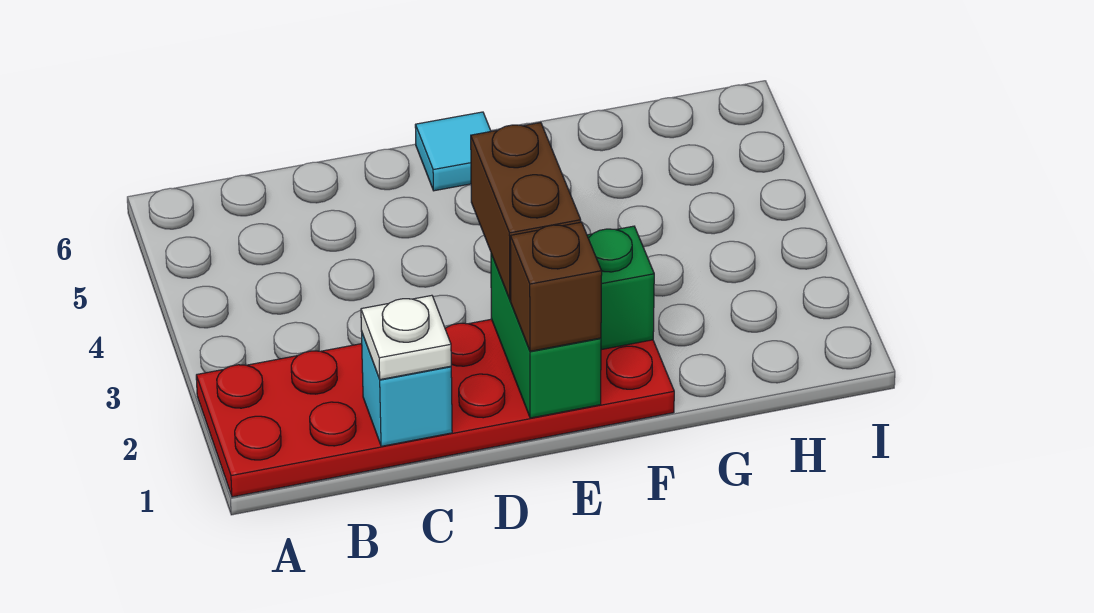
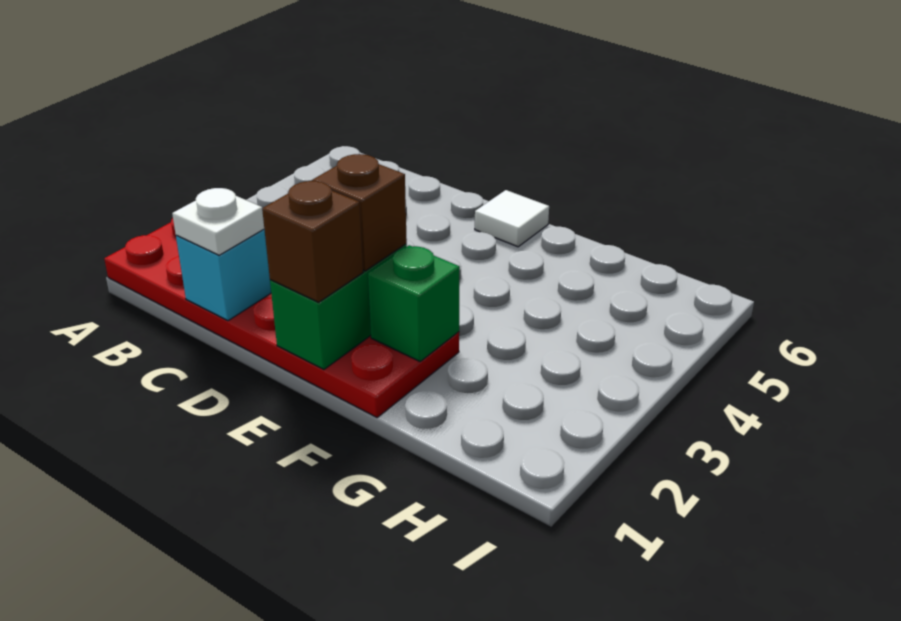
brown 1x2 brick [471,122,581,300] -> brown 1x1 brick [312,154,407,271]
cyan 1x1 tile [415,112,491,191] -> white 1x1 tile [475,190,549,247]

